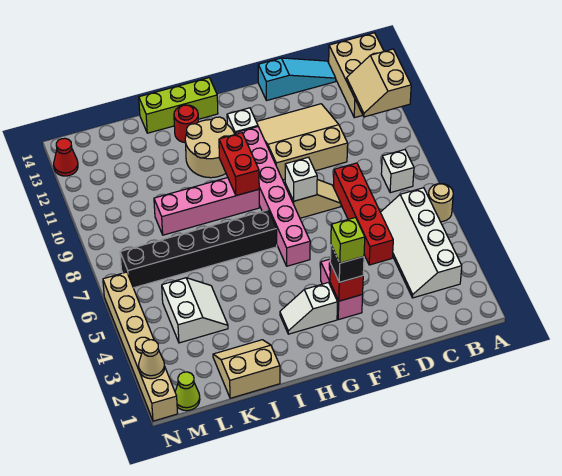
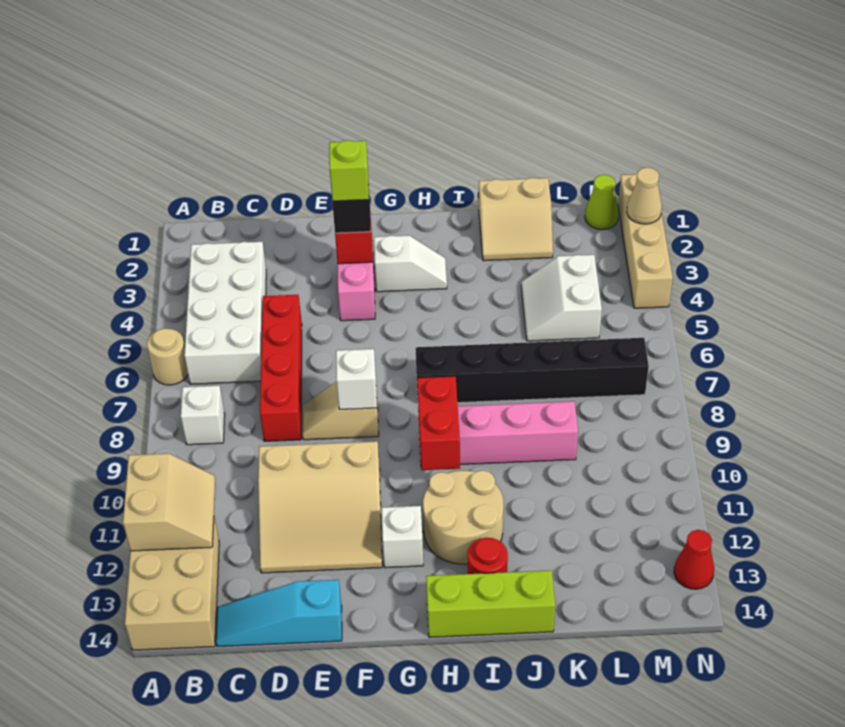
white 2x4 slope [380,188,462,298] -> white 2x4 brick [184,242,266,384]
pink 1x6 brick [235,127,310,266] -> none
tan 1x6 brick [103,272,178,421] -> tan 1x4 brick [618,174,673,308]

